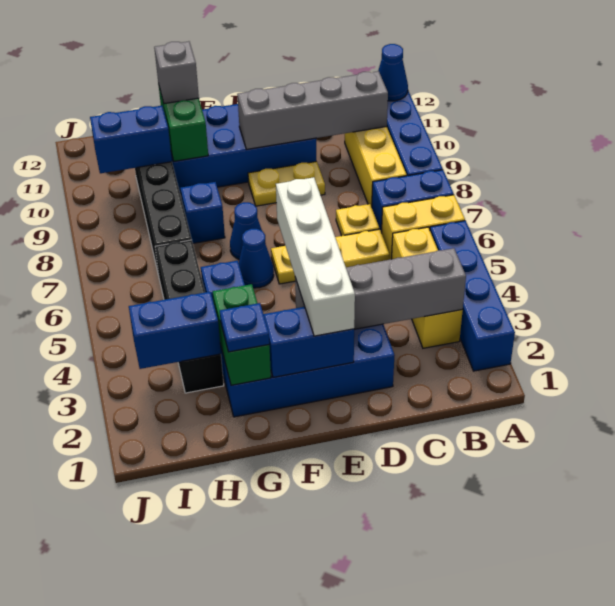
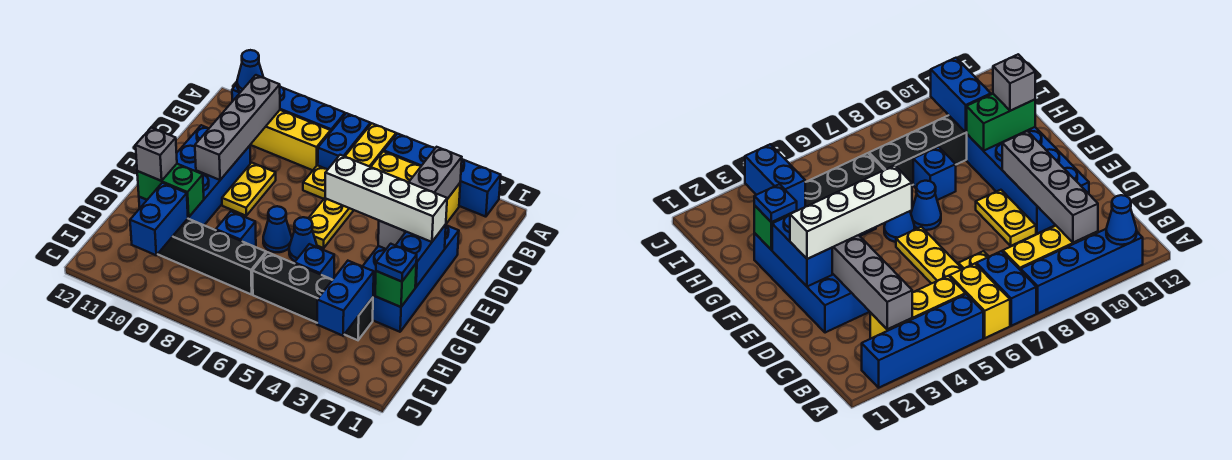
green 1x2 brick [213,284,271,385] -> green 1x1 brick [375,264,416,307]

